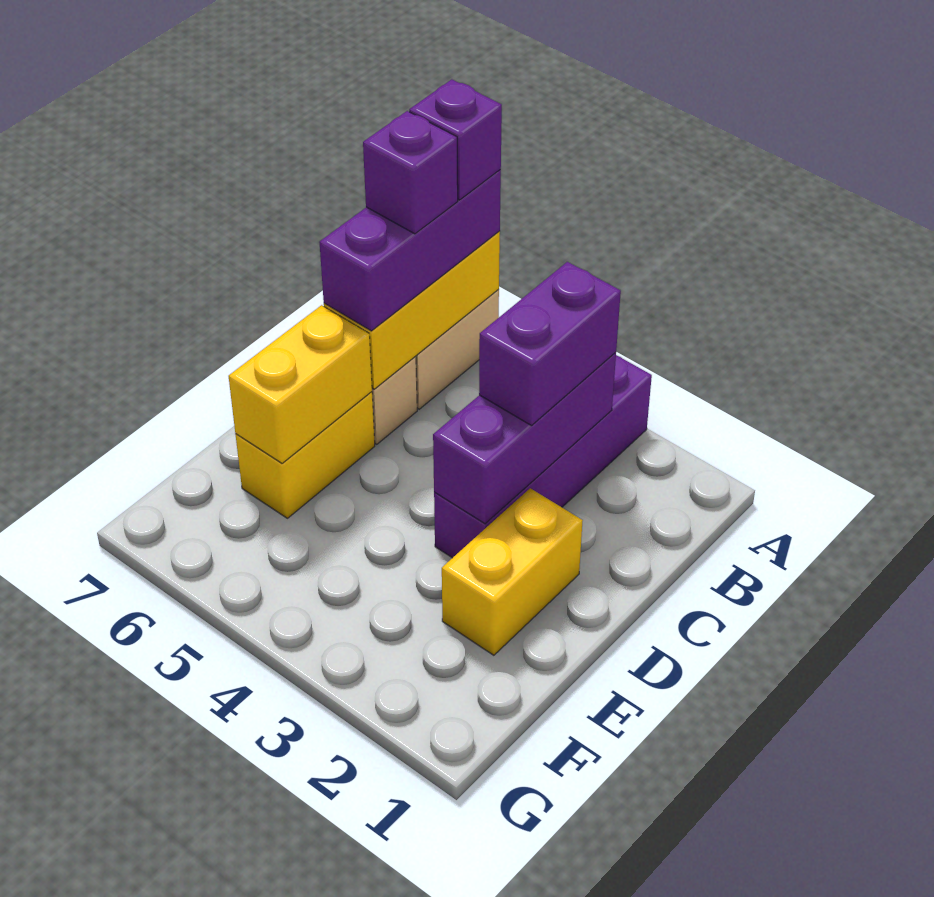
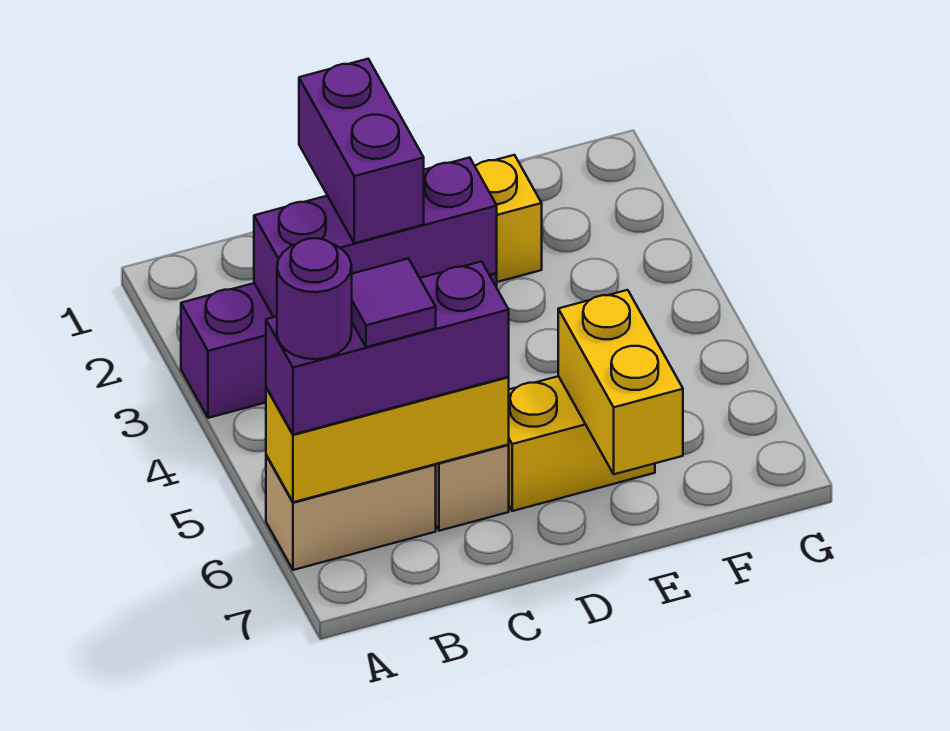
purple 1x1 brick [409,79,502,200] -> purple 1x1 round brick [277,238,352,359]
purple 1x2 brick [479,262,621,426] -> purple 1x2 brick turned to [299,59,424,243]
purple 1x1 brick [363,111,458,234] -> purple 1x1 tile [352,259,436,347]
yellow 1x2 brick [229,305,372,463] -> yellow 1x2 brick turned to [558,290,683,474]

